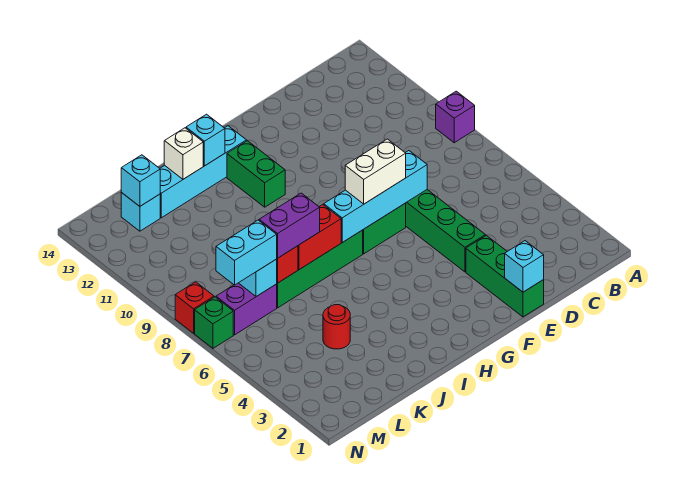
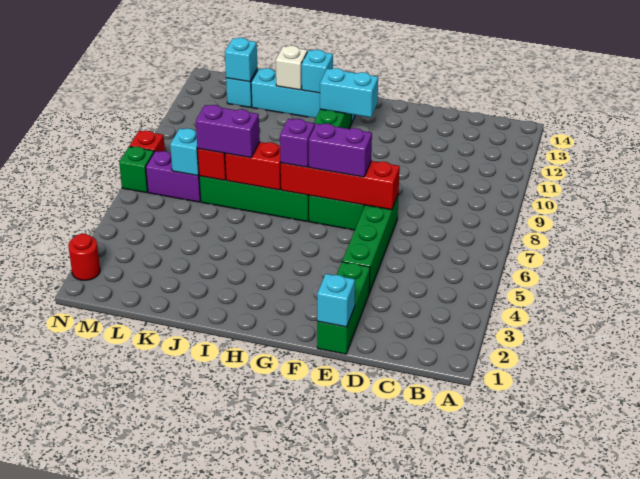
purple 1x1 brick [436,91,475,143] -> purple 1x1 brick moved to [280,119,315,167]
cyan 1x4 brick [324,151,427,242] -> red 1x4 brick [281,161,400,210]
white 1x2 brick [345,139,406,204] -> purple 1x2 brick [309,124,372,177]
red 1x1 round brick [323,305,350,349] -> red 1x1 round brick moved to [68,234,100,280]
cyan 1x2 brick [216,220,277,285] -> cyan 1x2 brick moved to [320,68,378,117]

